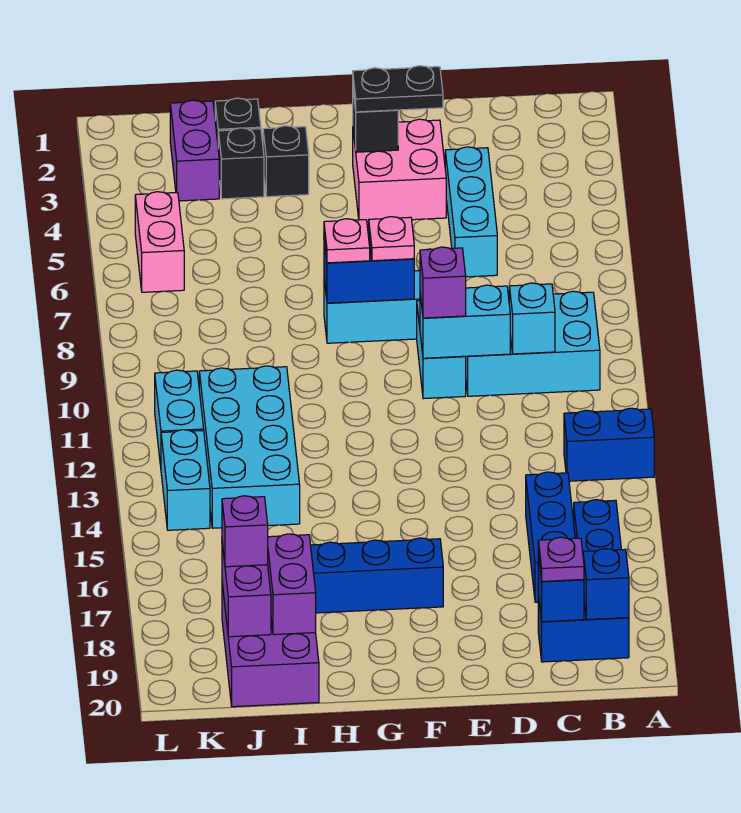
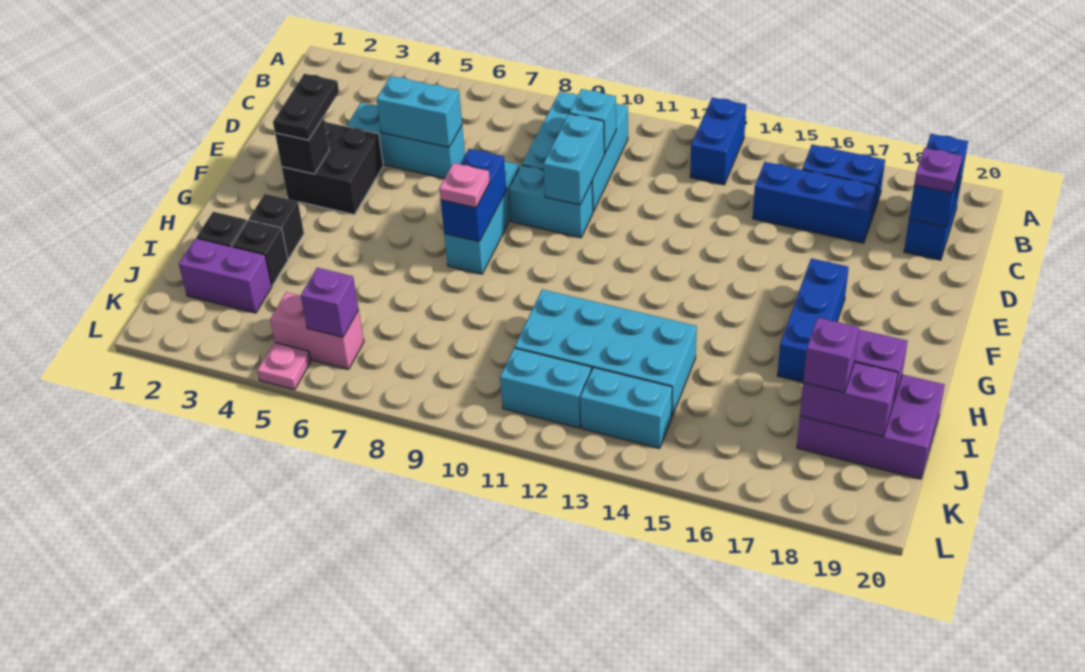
none -> cyan 1x2 brick [377,76,462,147]
pink 2x2 brick [353,119,446,222] -> black 2x2 brick [282,121,383,215]
purple 1x1 brick [420,247,466,318] -> purple 1x1 brick moved to [301,268,359,337]
pink 1x1 plate [369,217,414,261] -> pink 1x1 plate moved to [257,343,311,390]

